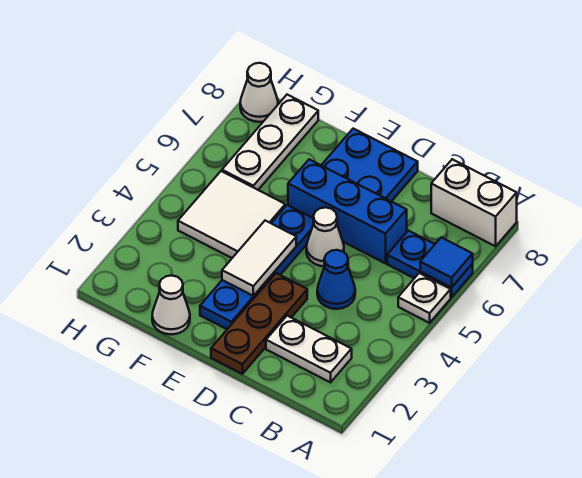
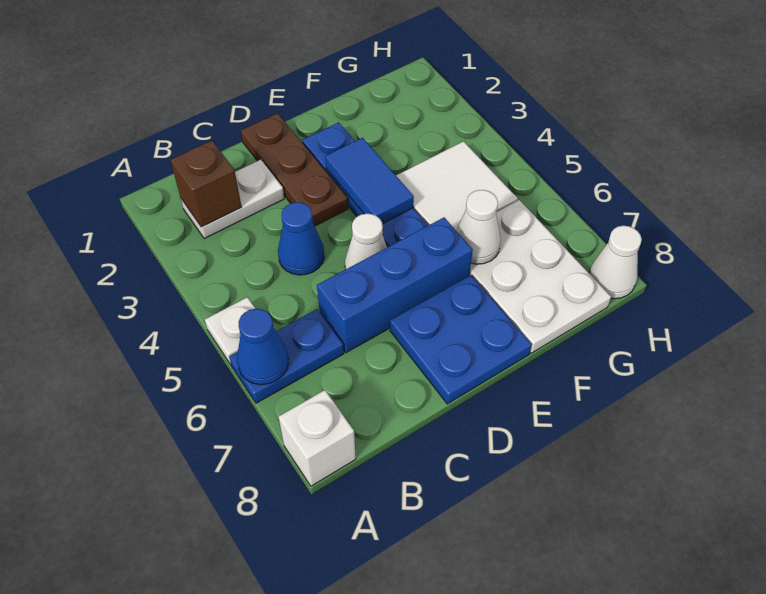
blue 1x1 tile [420,237,473,287] -> blue 1x1 cone [237,309,288,385]
white 1x2 brick [431,159,517,246] -> white 1x1 brick [278,390,356,486]
none -> brown 1x1 brick [170,141,242,227]
white 1x2 tile [222,221,296,296] -> blue 1x2 tile [325,138,414,224]
white 1x1 cone [152,276,190,334] -> white 1x1 cone moved to [456,190,501,264]
white 1x3 plate [222,95,318,190] -> white 2x3 plate [469,200,611,353]

